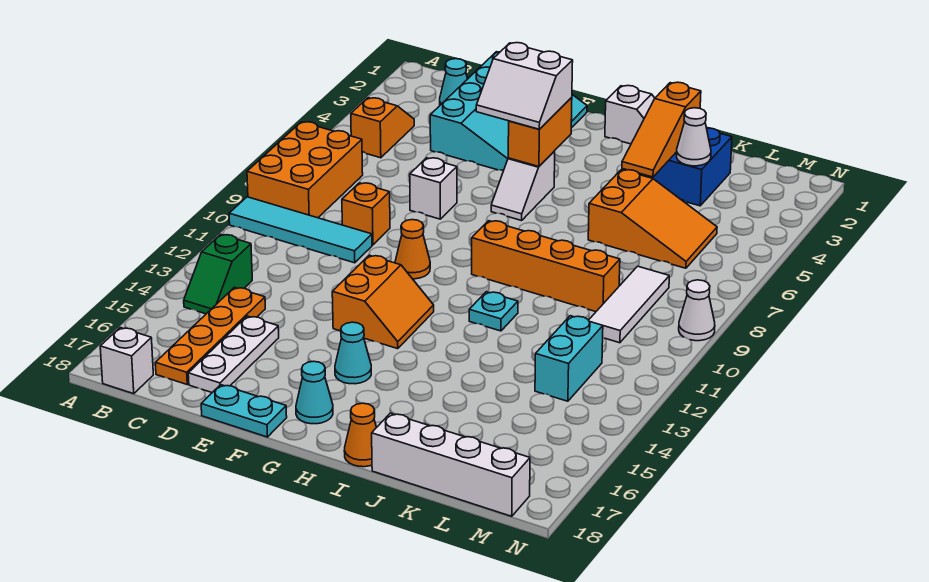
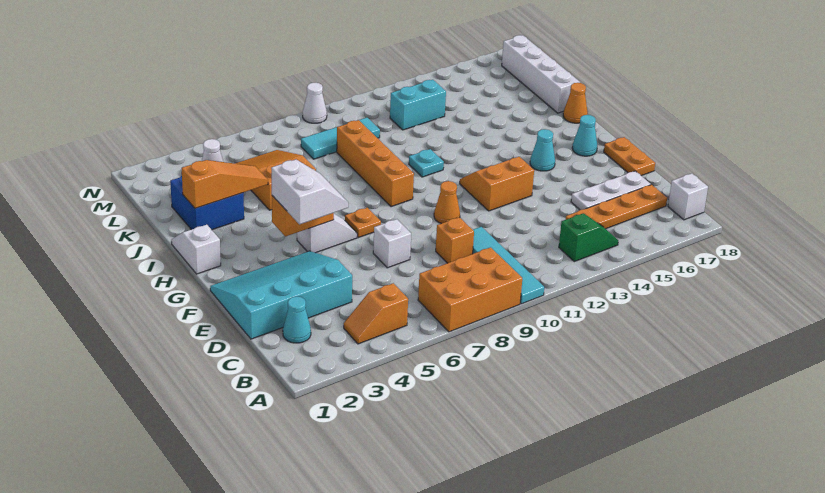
cyan 1x2 plate [201,385,287,437] -> orange 1x2 plate [604,137,655,176]
none -> orange 1x1 plate [345,208,381,238]
white 1x3 tile [589,266,669,343] -> cyan 1x3 tile [301,118,380,159]

